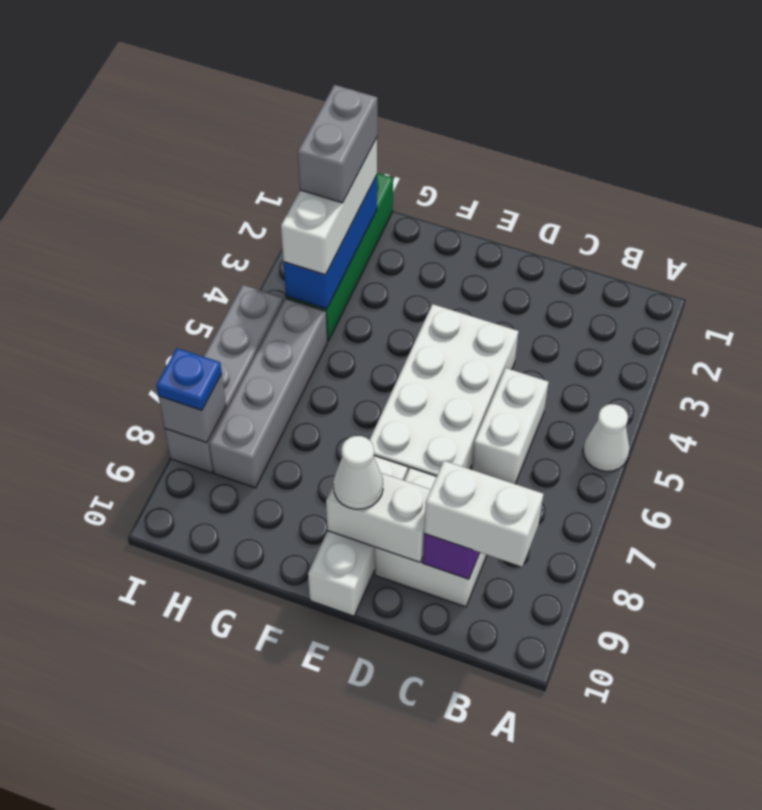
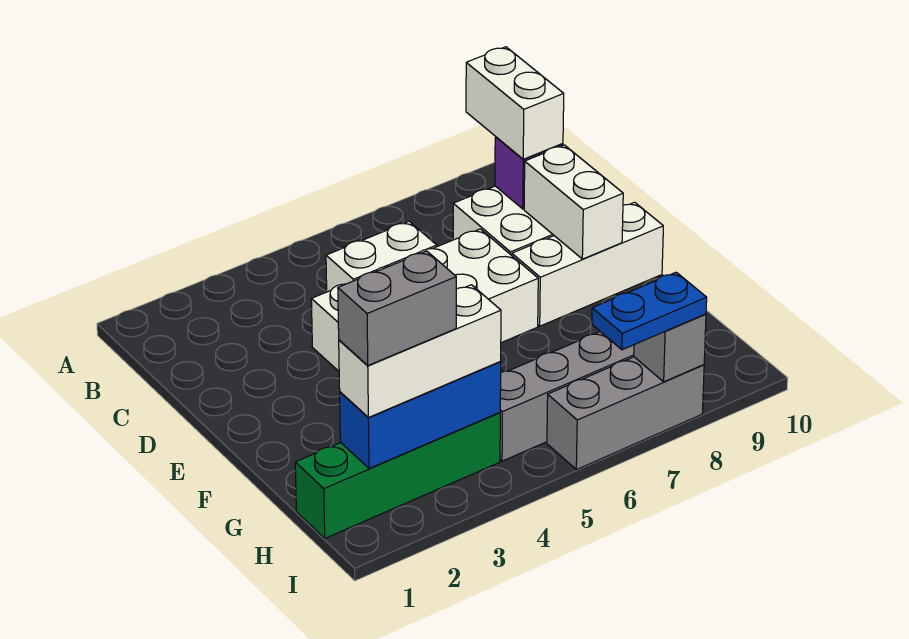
white 1x1 cone [583,404,629,472] -> none
white 1x1 cone [333,436,383,509] -> none
grey 1x4 brick [165,285,283,473] -> grey 1x3 brick [547,357,704,470]
blue 1x1 plate [156,348,222,410] -> blue 1x2 plate [592,272,707,350]

